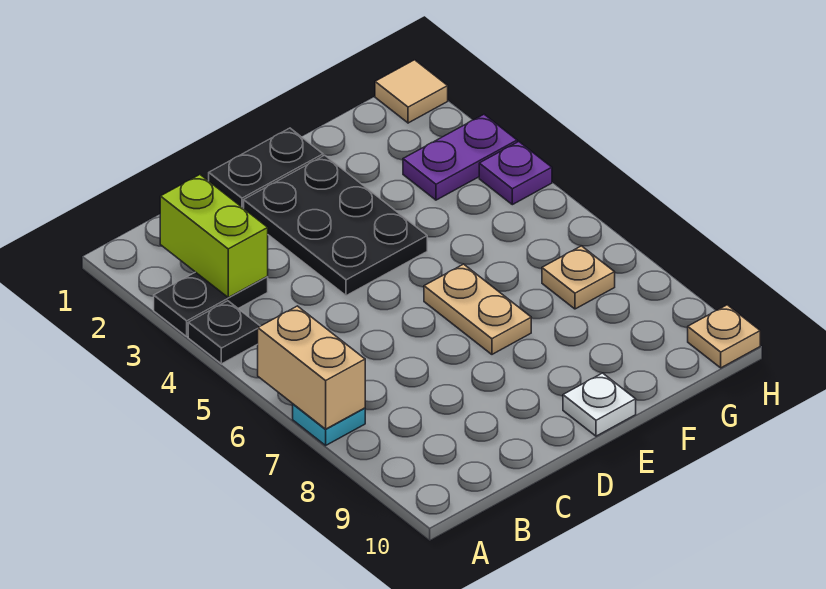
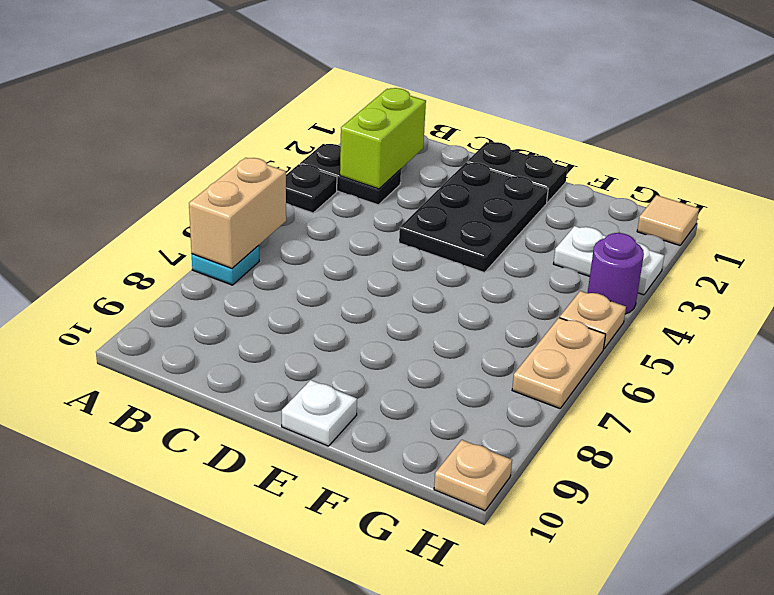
tan 1x2 plate [424,264,531,354] -> tan 1x2 plate moved to [512,318,606,408]
purple 1x2 plate [403,114,517,200] -> white 1x2 plate [554,226,664,295]
tan 1x1 plate [542,246,615,309] -> tan 1x1 plate moved to [560,291,626,349]
purple 1x1 plate [479,142,552,205] -> purple 1x1 round brick [588,233,644,314]

